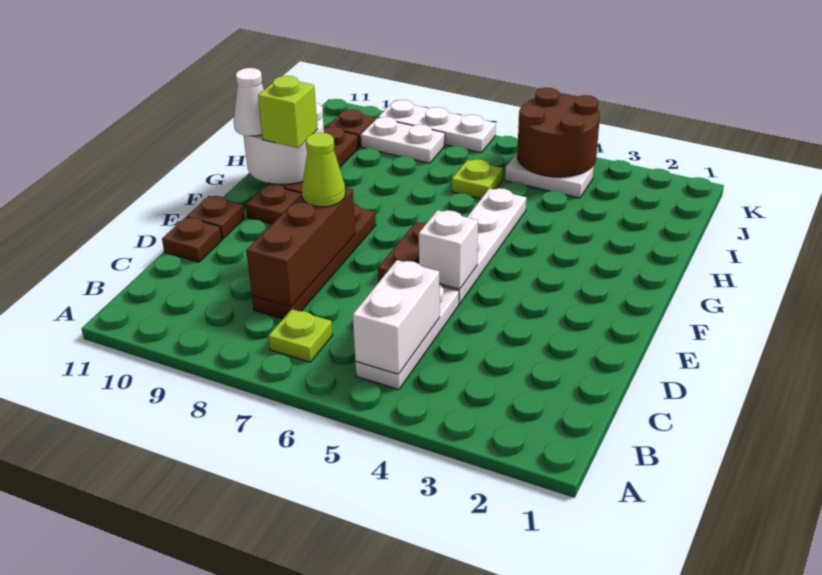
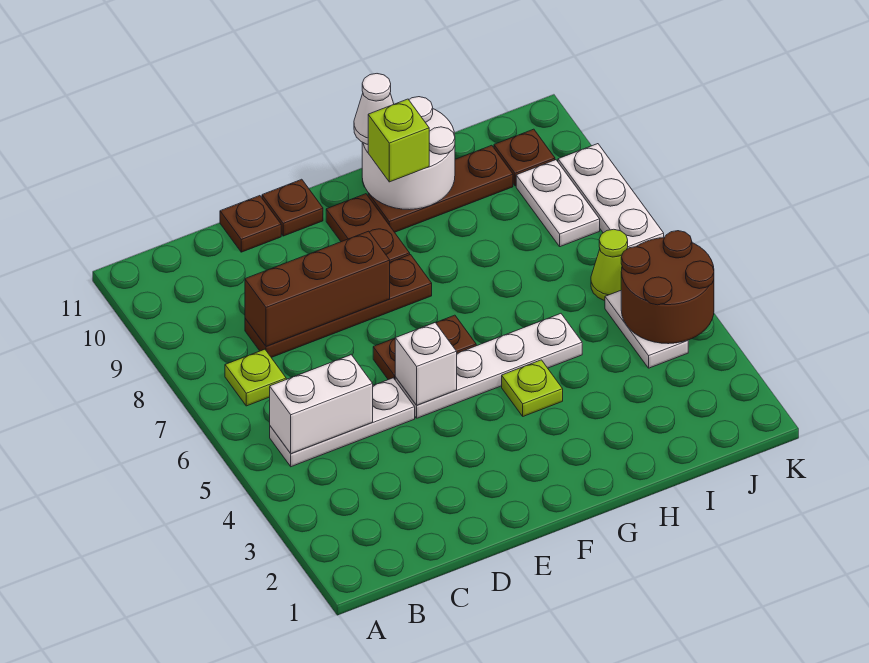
lime 1x1 cone [302,133,345,207] -> lime 1x1 cone moved to [591,229,628,300]
lime 1x1 plate [452,159,503,199] -> lime 1x1 plate moved to [502,360,563,416]

